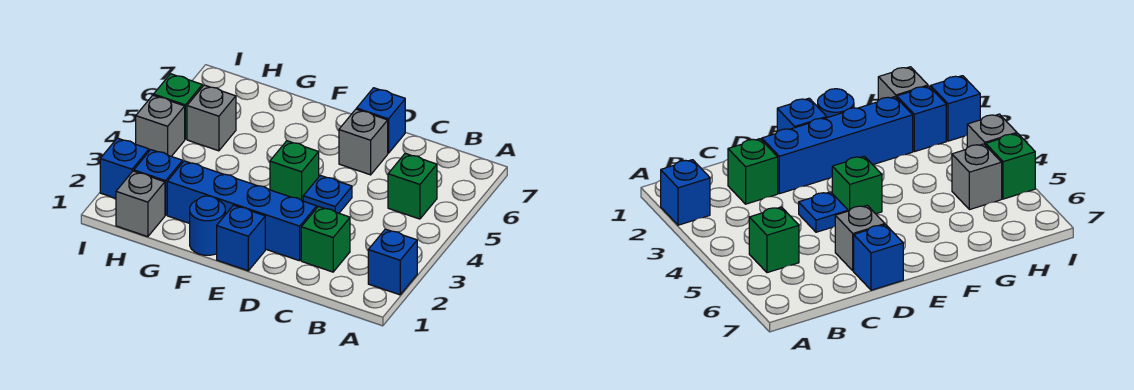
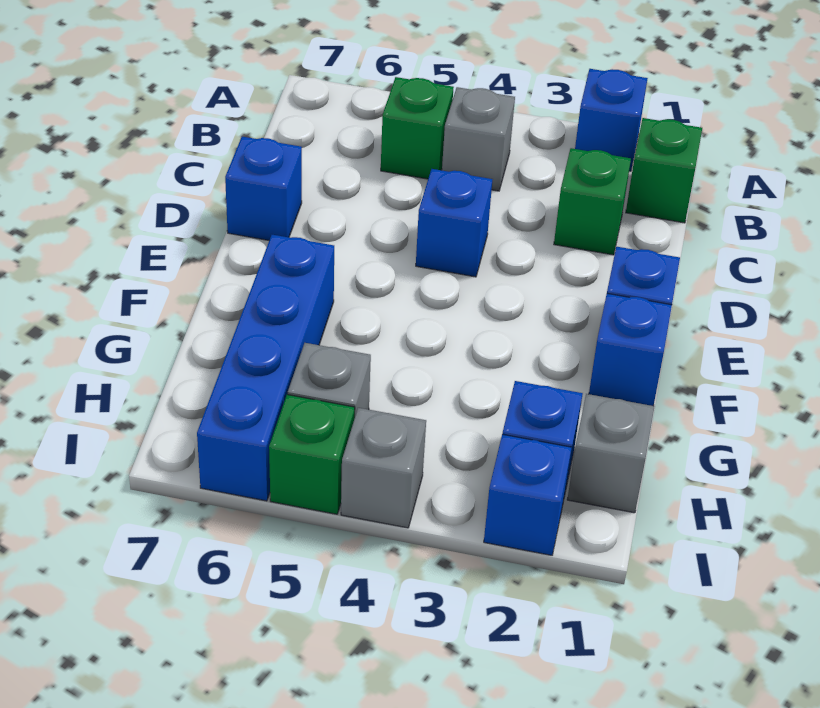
blue 1x4 brick [167,161,317,261] -> blue 1x4 brick moved to [197,235,334,501]
blue 1x1 plate [303,175,352,213] -> blue 1x1 brick [416,169,492,277]
grey 1x1 brick [339,109,388,175] -> grey 1x1 brick moved to [442,87,515,191]
green 1x1 brick [270,141,319,201] -> green 1x1 brick moved to [626,118,702,223]
blue 1x1 round brick [190,196,225,255] -> blue 1x1 brick [589,293,672,406]

